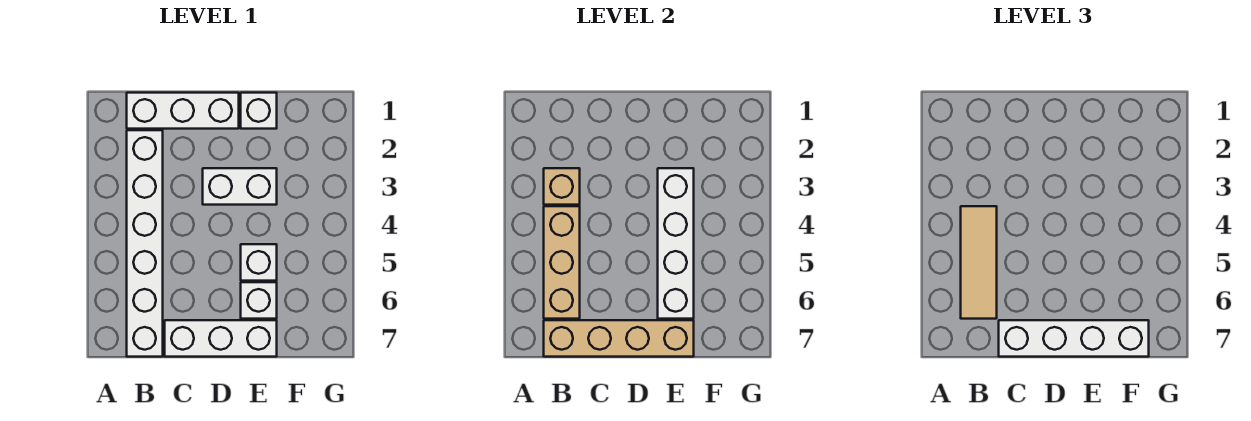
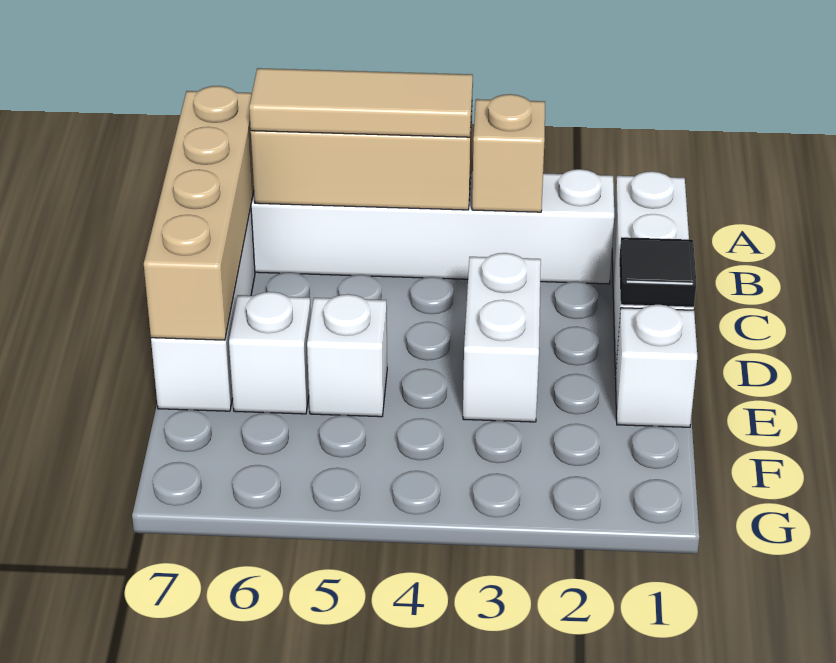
white 1x4 brick [999,320,1149,357] -> none
none -> black 1x1 tile [619,237,696,307]
white 1x4 brick [658,168,694,319] -> none

